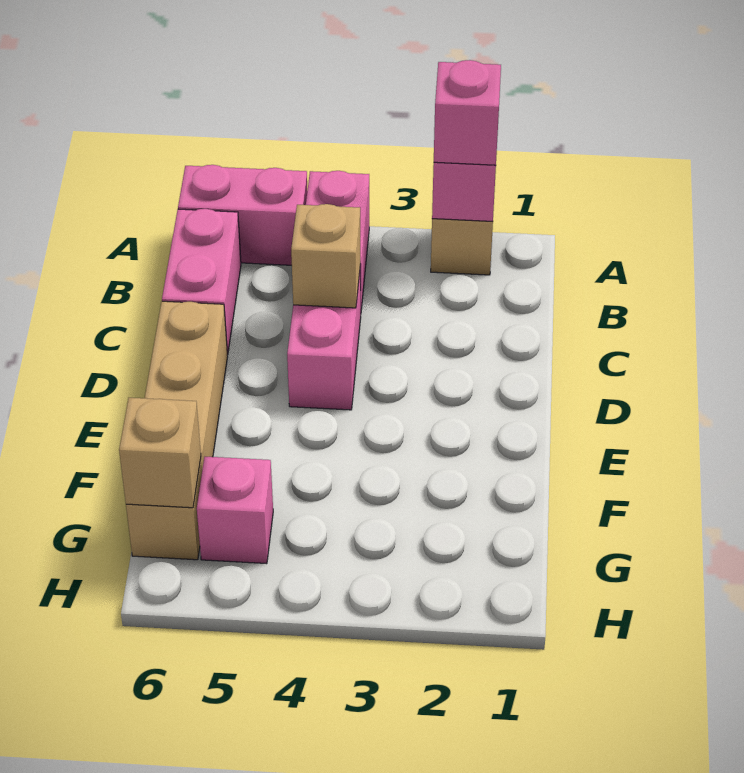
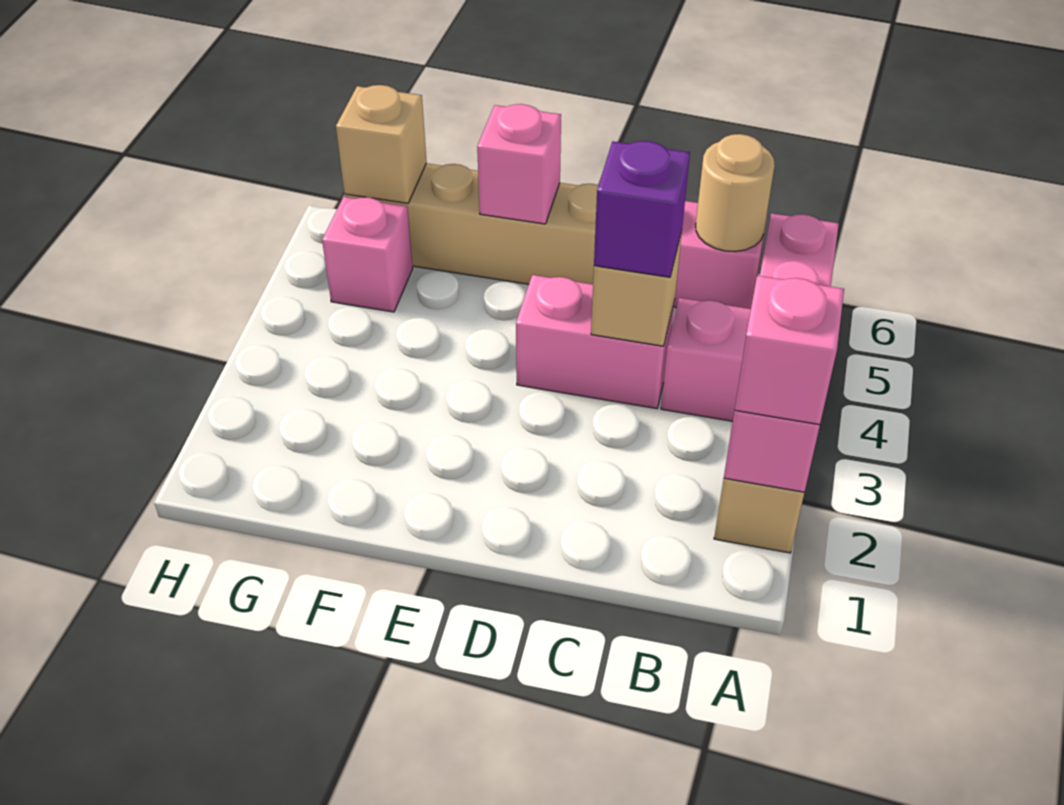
none -> tan 1x1 round brick [696,134,775,252]
none -> purple 1x1 brick [594,141,690,277]
none -> pink 1x1 brick [477,104,561,224]

